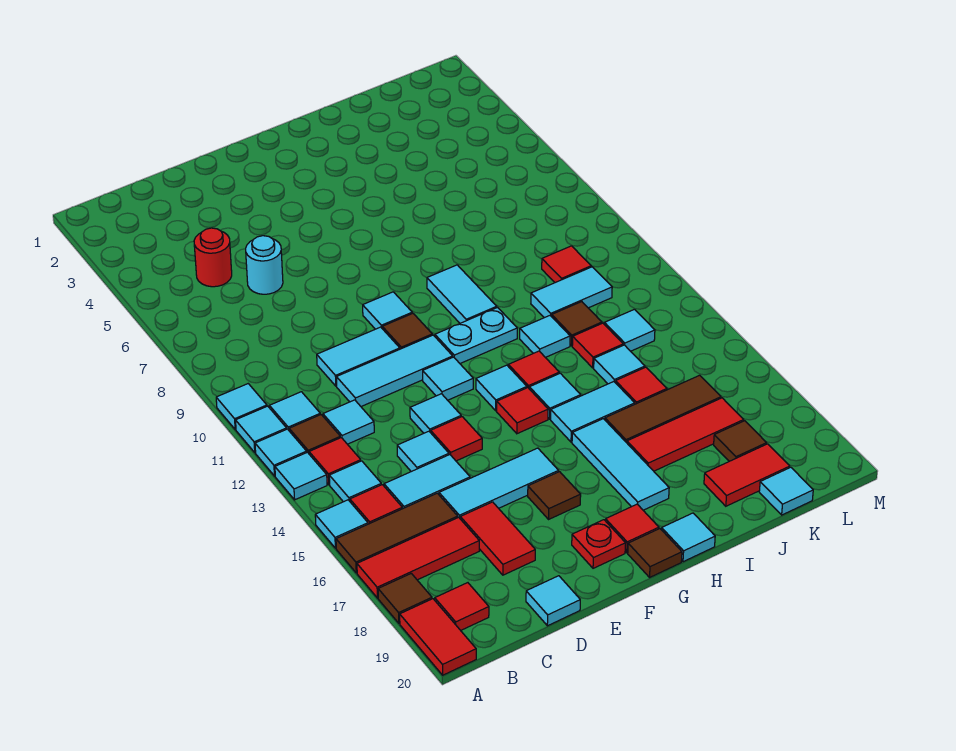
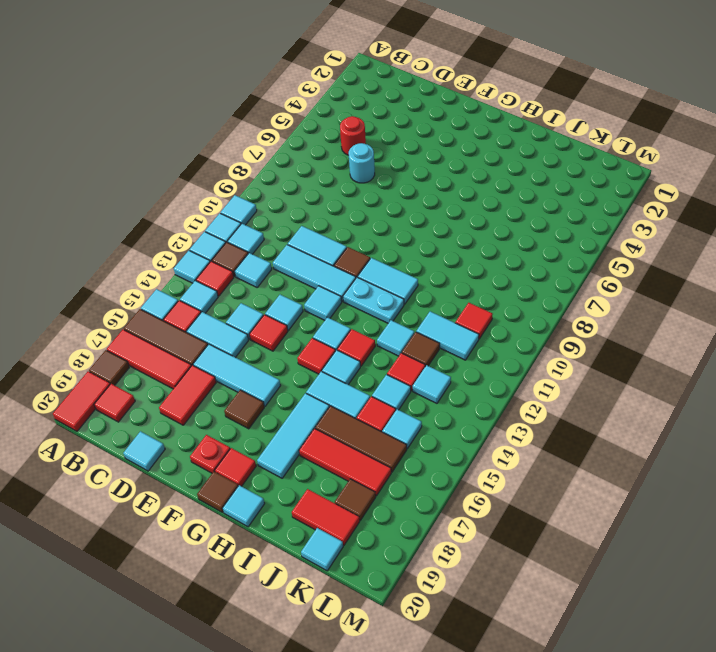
cyan 1x1 tile [363,292,412,329] -> cyan 1x1 tile moved to [382,409,422,449]
cyan 1x2 tile [427,265,497,323] -> cyan 1x2 tile turned to [358,258,418,304]

